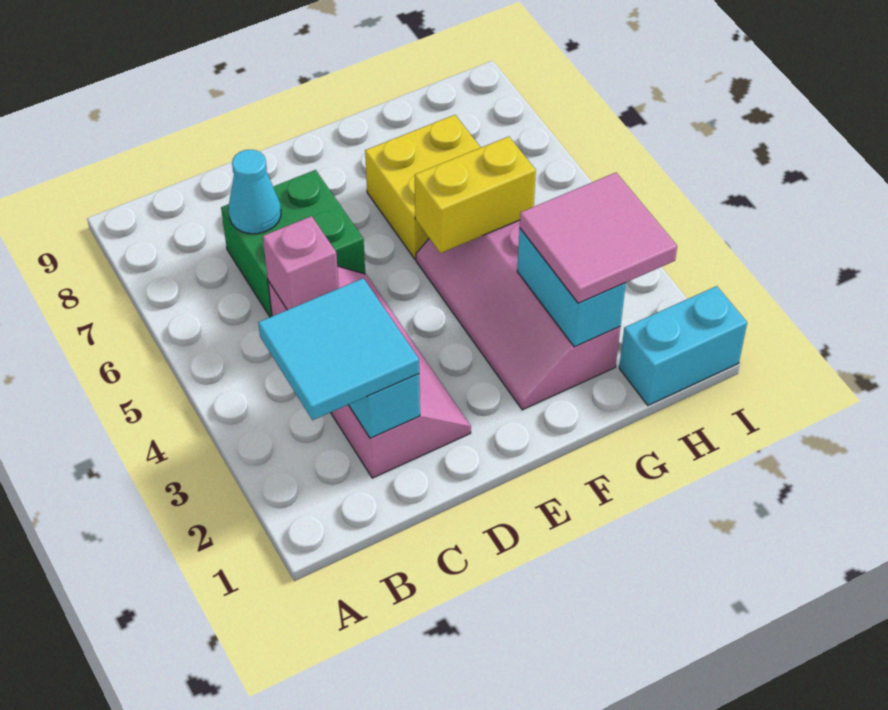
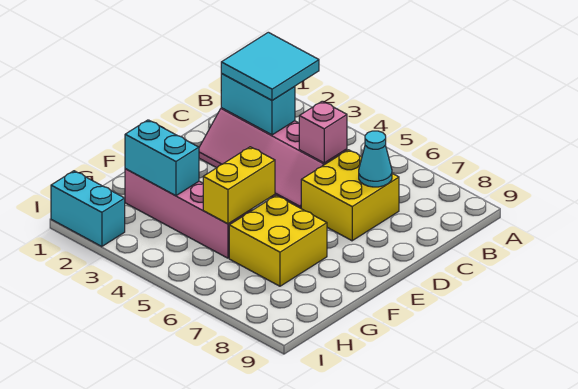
green 2x2 brick [221,170,365,317] -> yellow 2x2 brick [301,150,399,241]
pink 2x2 tile [520,173,677,303] -> none
cyan 1x2 brick [619,286,747,405] -> cyan 1x2 brick turned to [51,171,125,247]

